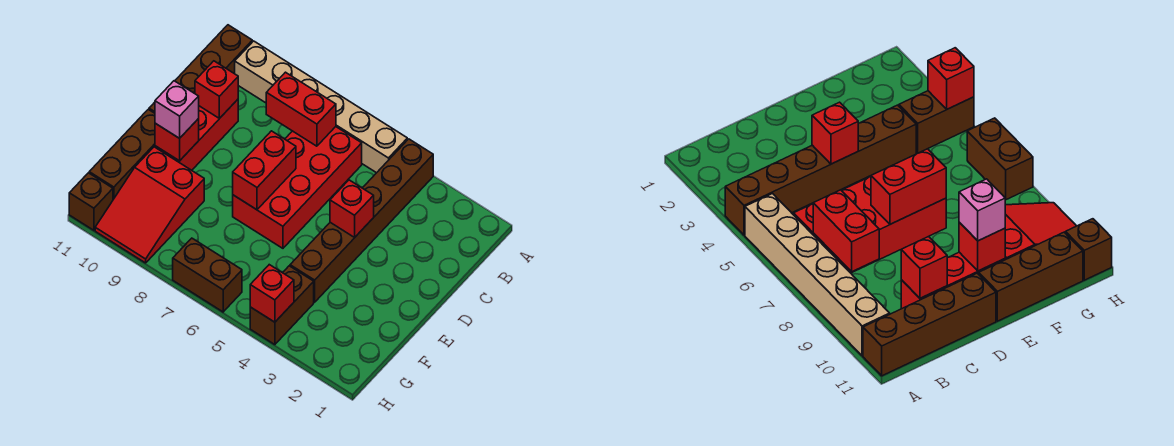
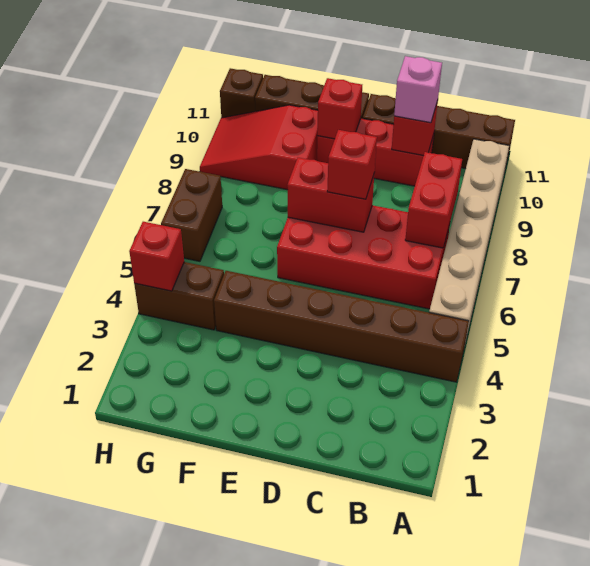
red 1x1 brick [330,180,374,237] -> red 1x1 brick moved to [327,130,377,199]
pink 1x1 brick [155,81,199,138] -> pink 1x1 brick moved to [394,56,442,123]

